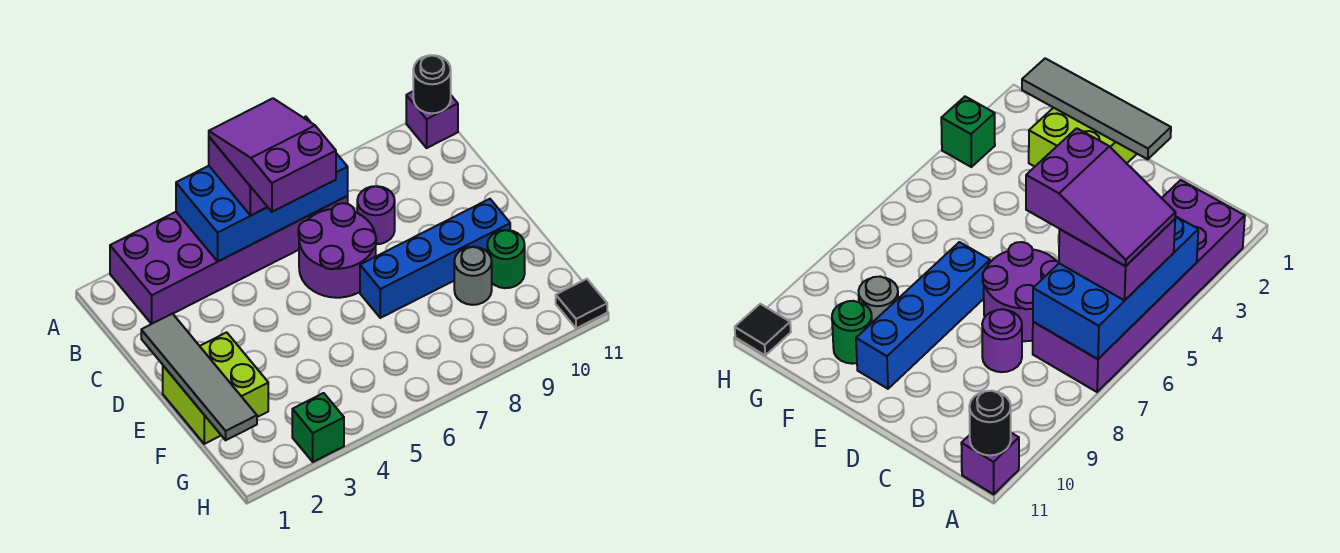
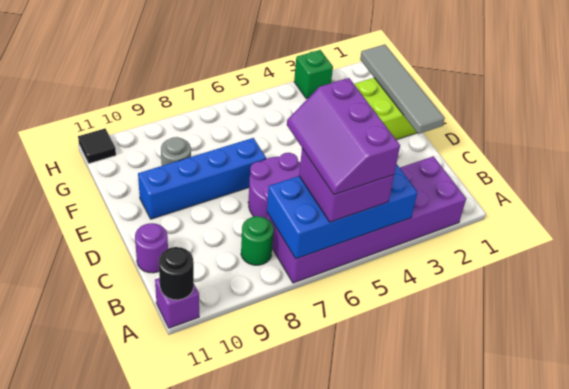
purple 2x3 slope [209,98,336,212] -> purple 2x3 slope turned to [287,78,400,195]
purple 1x1 round brick [357,186,395,244] -> purple 1x1 round brick moved to [135,223,168,273]
green 1x1 round brick [487,230,525,288] -> green 1x1 round brick moved to [241,216,274,265]

